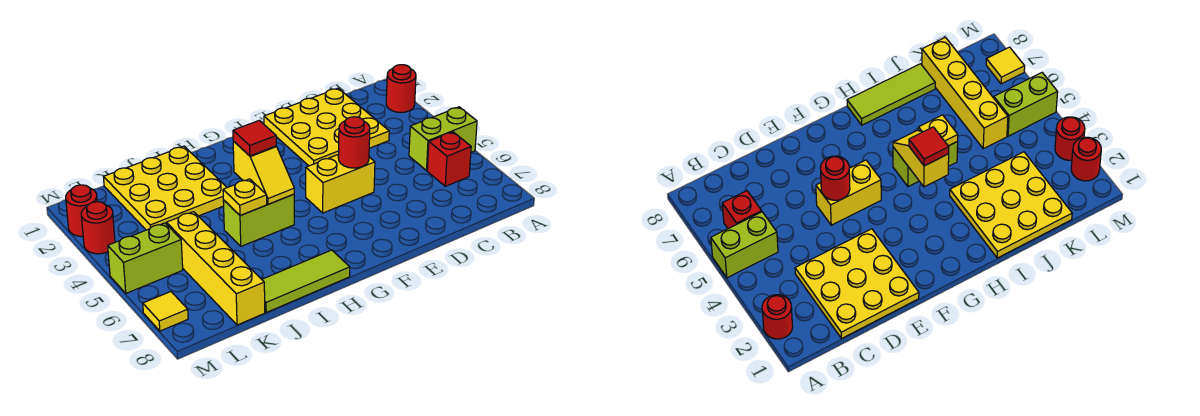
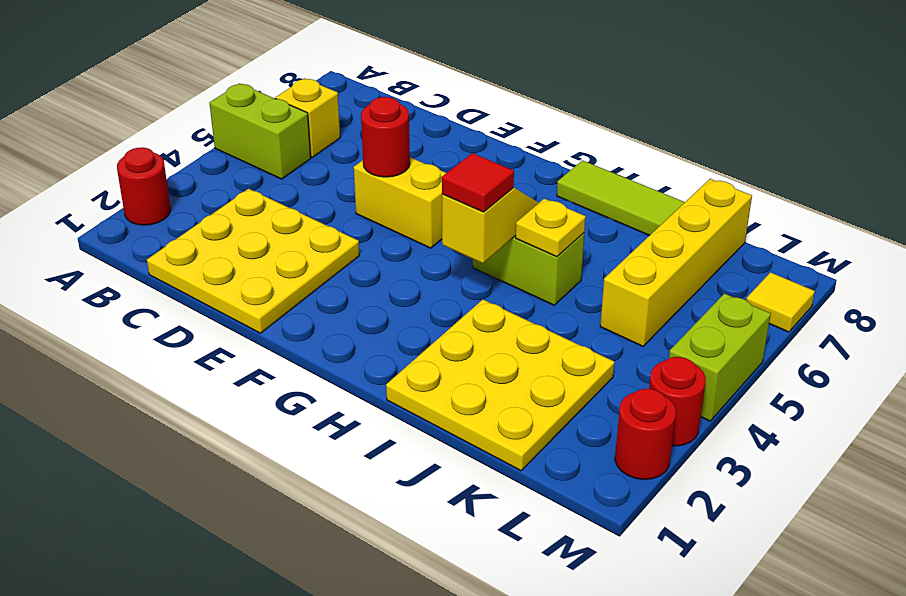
red 1x1 brick [427,132,471,186] -> yellow 1x1 brick [276,78,340,157]
lime 1x2 brick [108,223,183,293] -> lime 1x2 brick turned to [669,293,771,421]

